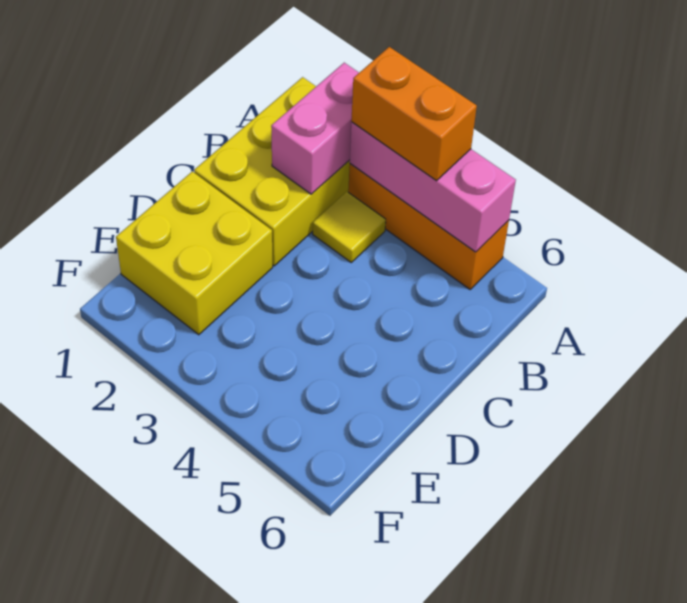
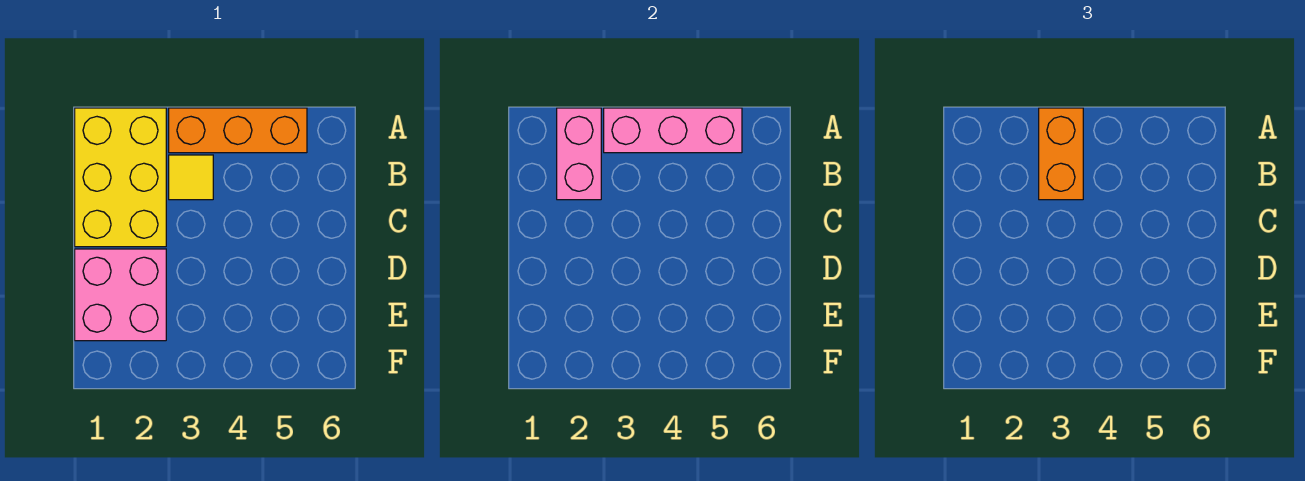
orange 1x2 brick [351,47,477,181] -> orange 1x2 brick turned to [1039,108,1083,200]
yellow 2x2 brick [116,171,273,335] -> pink 2x2 brick [75,249,166,341]

